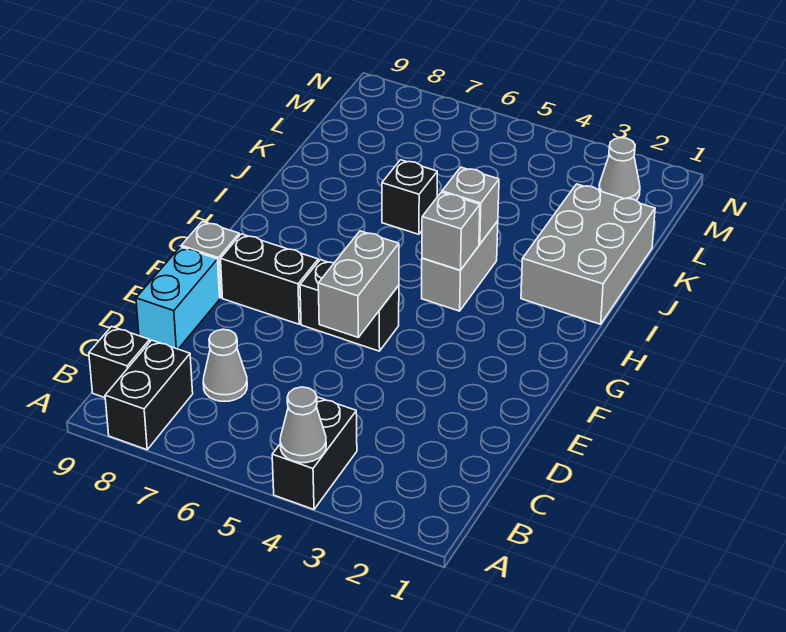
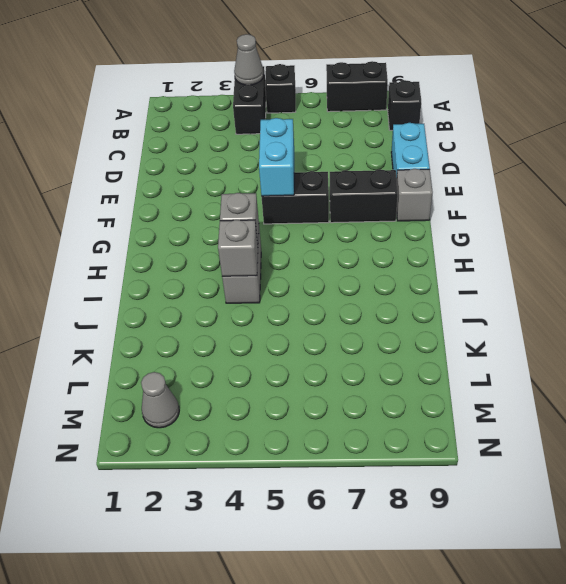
black 1x2 brick [105,340,193,450] -> black 1x2 brick turned to [326,61,388,112]
grey 1x1 cone [203,329,247,401] -> none
grey 1x2 brick [318,231,399,337] -> cyan 1x2 brick [259,118,294,196]
grey 2x3 brick [521,184,655,324] -> none
black 1x1 brick [382,160,437,234] -> black 1x1 brick moved to [265,64,296,113]

